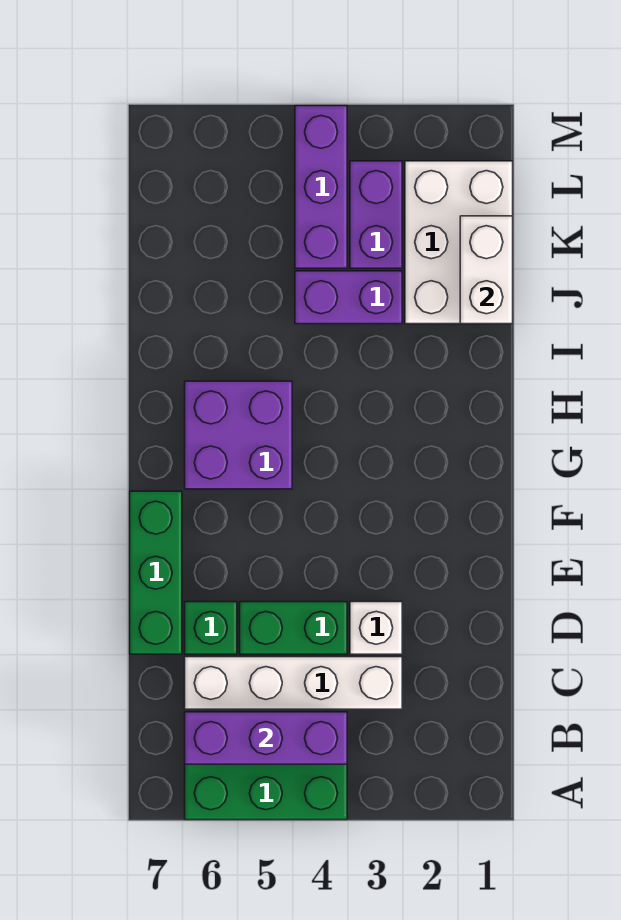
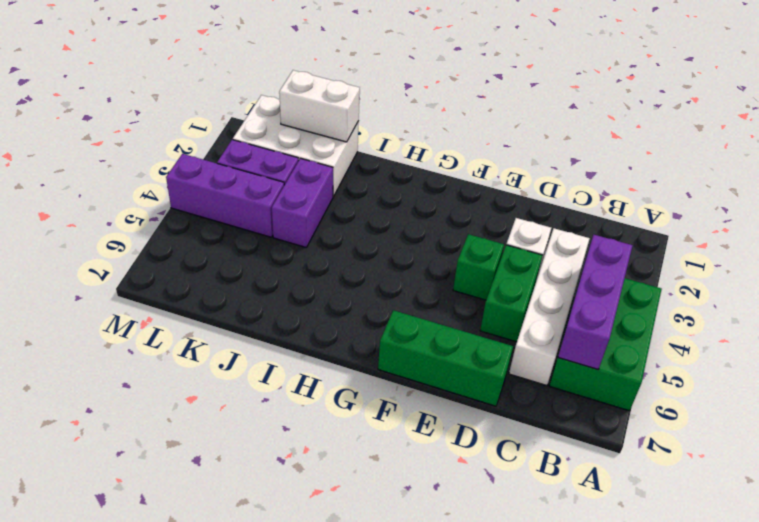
green 1x1 brick [185,602,237,654] -> green 1x1 brick moved to [453,234,504,300]
purple 2x2 brick [185,381,292,489] -> none

